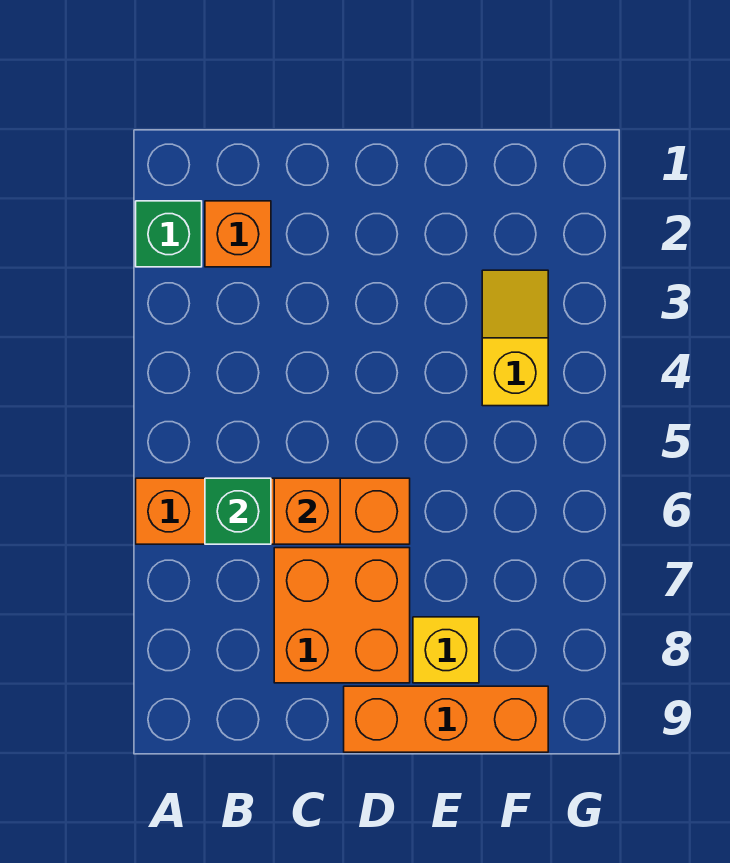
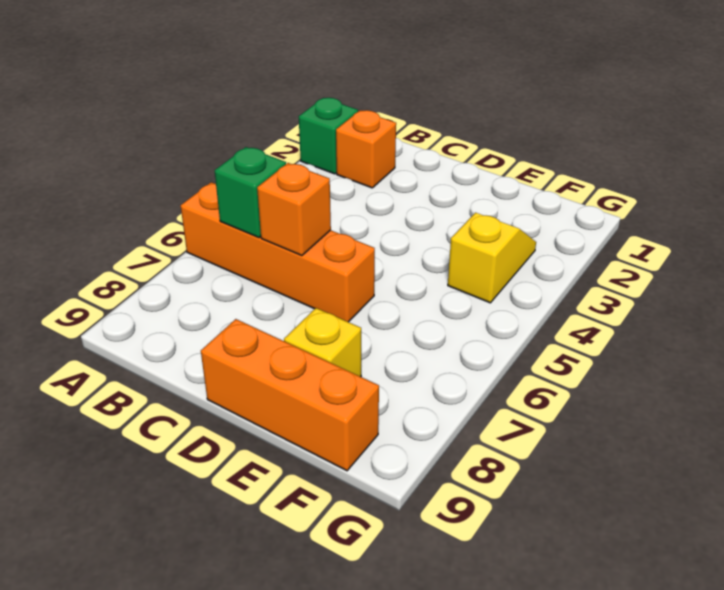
orange 2x2 brick [274,548,410,683] -> none

